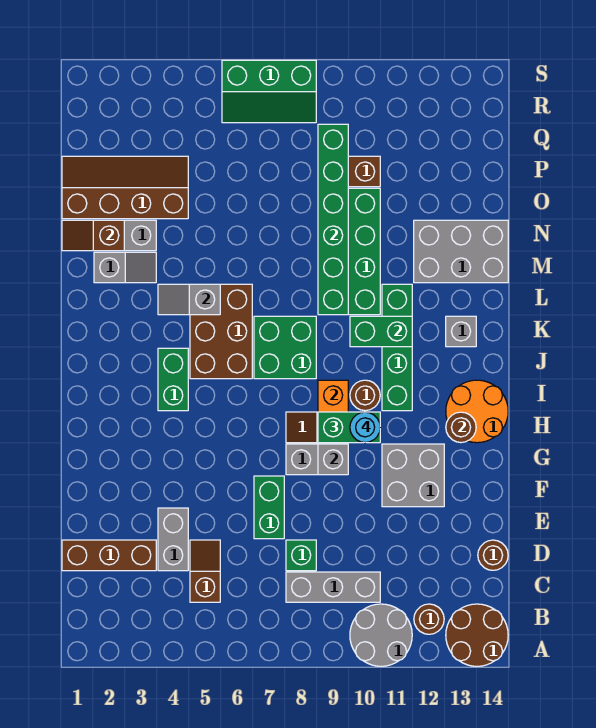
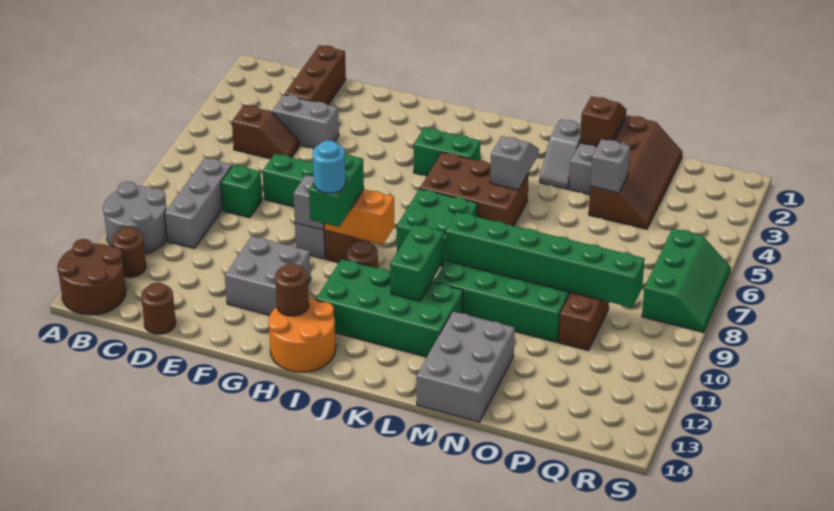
green 1x4 brick [382,284,412,411] -> green 2x4 brick [316,259,463,357]
grey 1x1 brick [446,316,476,347] -> grey 1x1 brick moved to [590,139,630,193]
green 2x3 slope [222,60,316,123] -> green 2x3 slope turned to [642,229,731,332]

